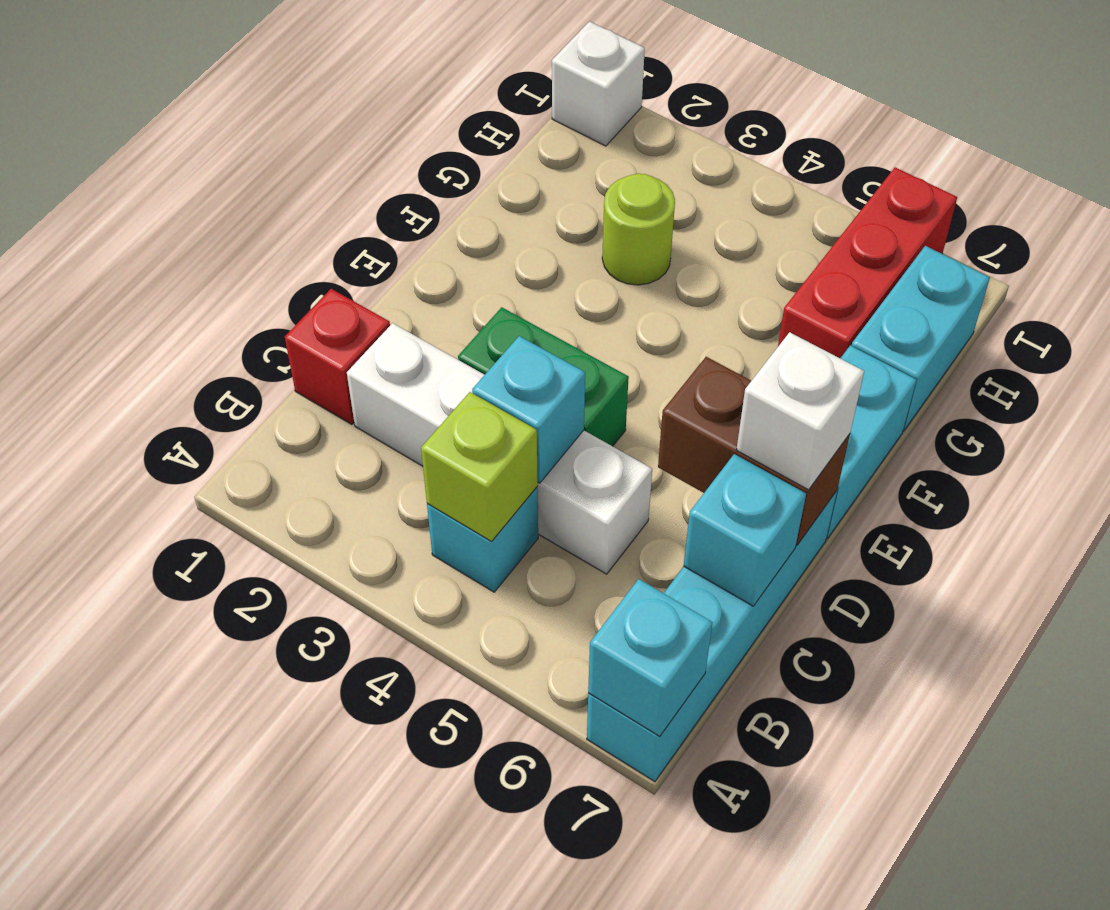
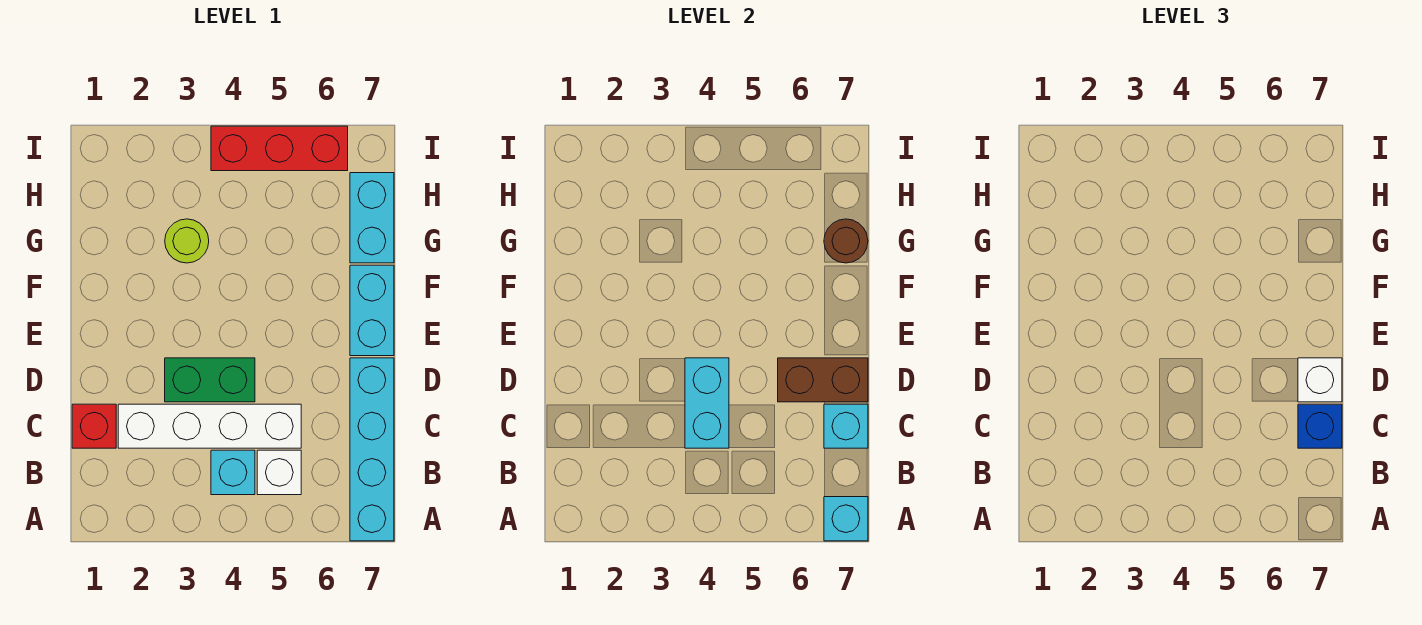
lime 1x1 brick [421,392,538,541] -> none
cyan 1x1 brick [472,336,585,483] -> cyan 1x2 brick [685,358,729,448]
none -> blue 1x1 brick [1298,404,1342,448]
red 1x3 brick [778,167,957,358] -> red 1x3 brick turned to [211,126,348,171]
none -> brown 1x1 round brick [824,219,868,263]
white 1x1 brick [552,22,645,146] -> white 1x1 brick moved to [257,450,301,495]

